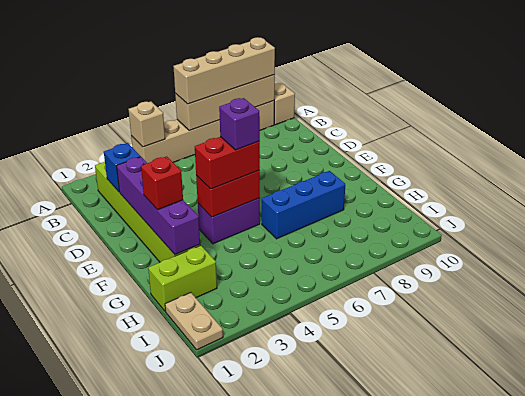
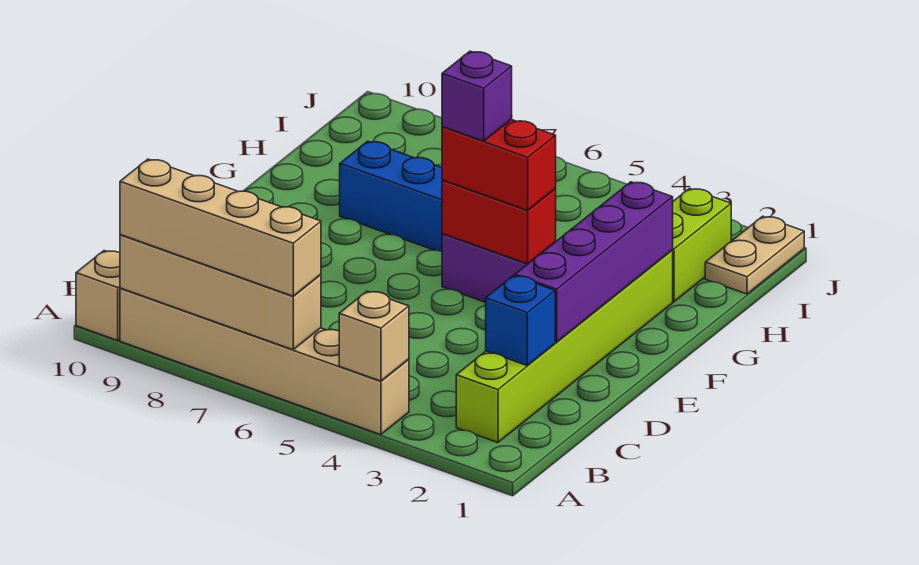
red 1x1 brick [141,156,183,210] -> none
lime 1x2 brick [148,245,217,311] -> lime 1x2 brick turned to [673,188,731,302]

